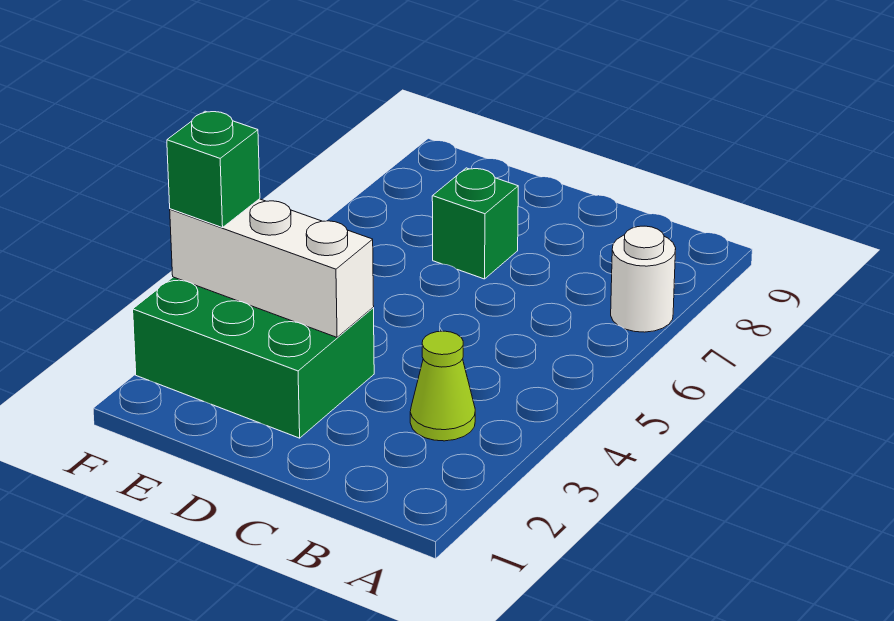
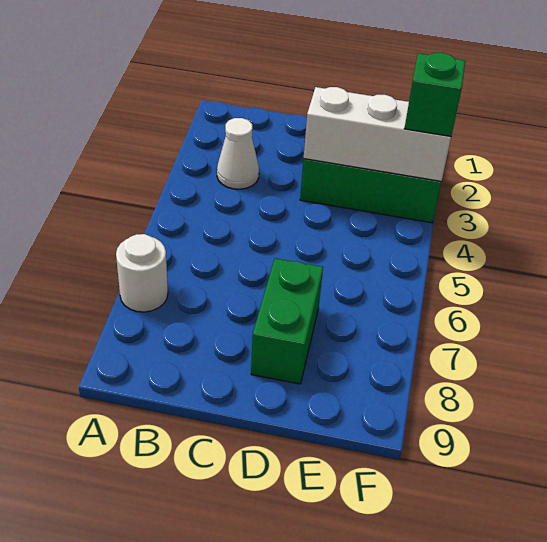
lime 1x1 cone [410,331,475,441] -> white 1x1 cone [217,118,259,189]
green 1x1 brick [432,168,518,279] -> green 1x2 brick [251,258,323,384]

